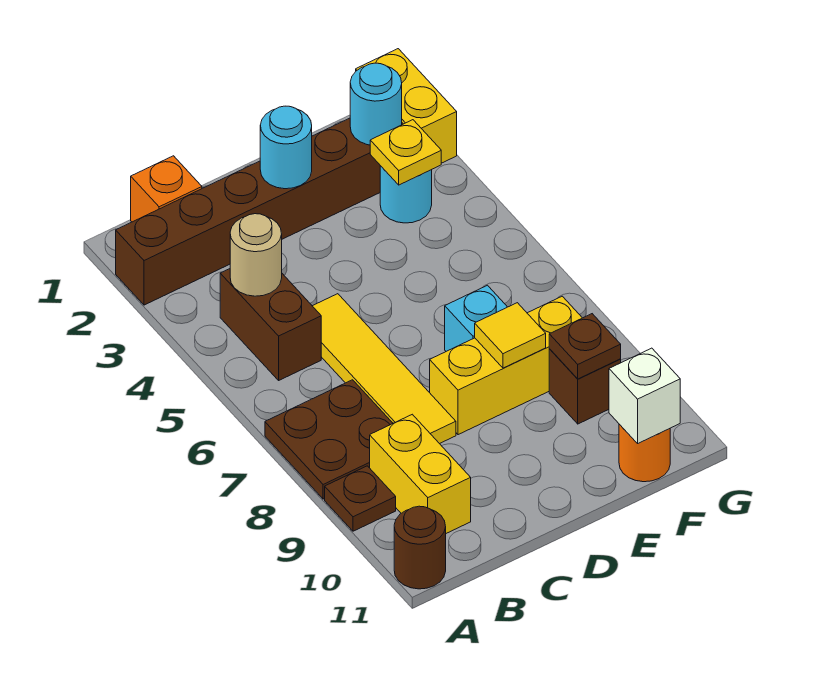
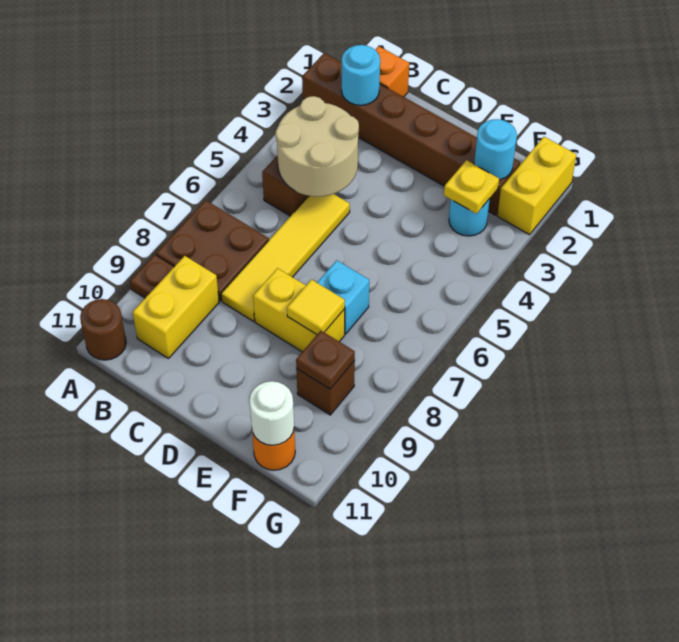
tan 1x1 round brick [230,214,282,296] -> tan 2x2 round brick [276,96,359,197]
cyan 1x1 round brick [260,106,312,189] -> cyan 1x1 round brick moved to [342,45,380,105]
yellow 1x3 brick [430,296,582,435] -> yellow 1x2 brick [253,268,345,352]
white 1x1 brick [609,348,680,443] -> white 1x1 round brick [249,381,294,445]

